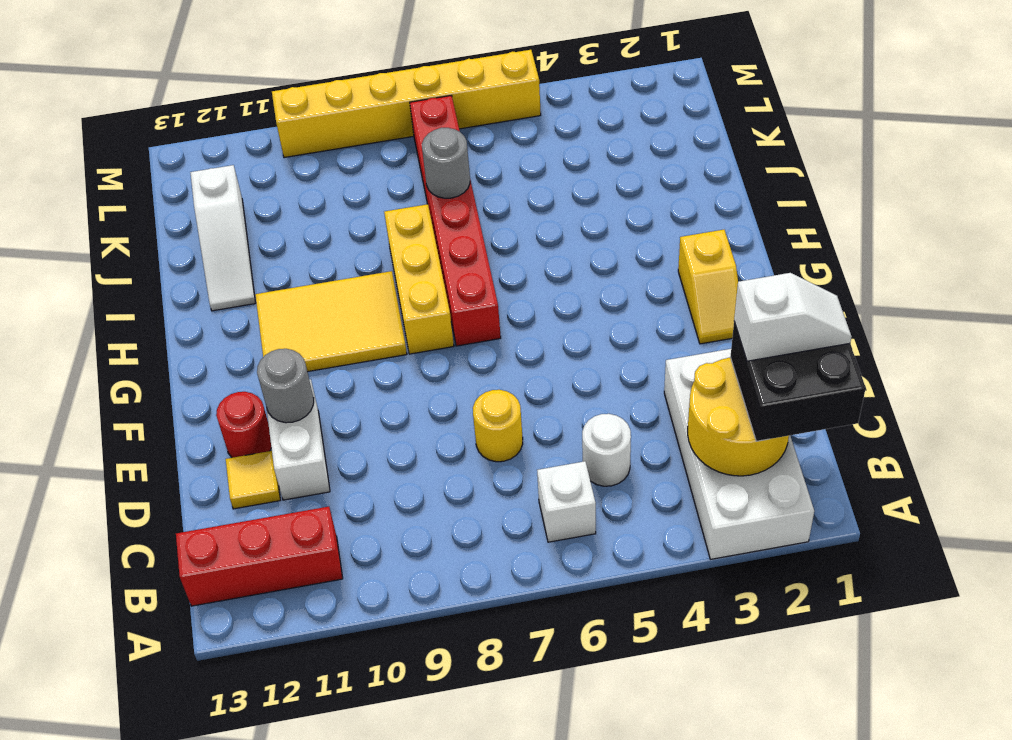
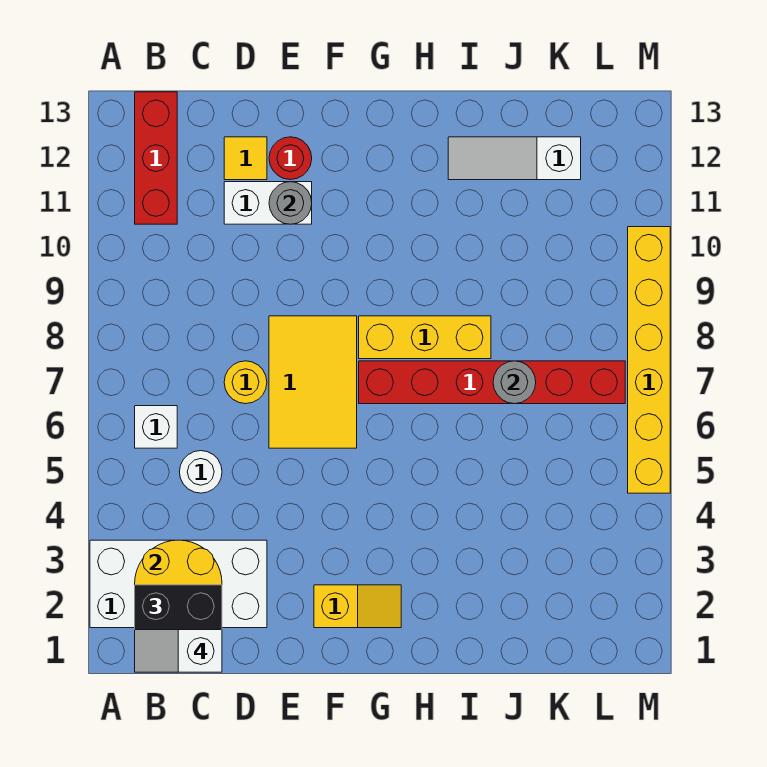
white 1x2 slope [734,273,852,361] -> white 1x2 slope turned to [135,630,222,672]
yellow 1x2 slope [678,230,738,344] -> yellow 1x2 slope turned to [314,585,401,628]
yellow 2x3 tile [255,271,407,372] -> yellow 2x3 tile moved to [269,316,357,448]

